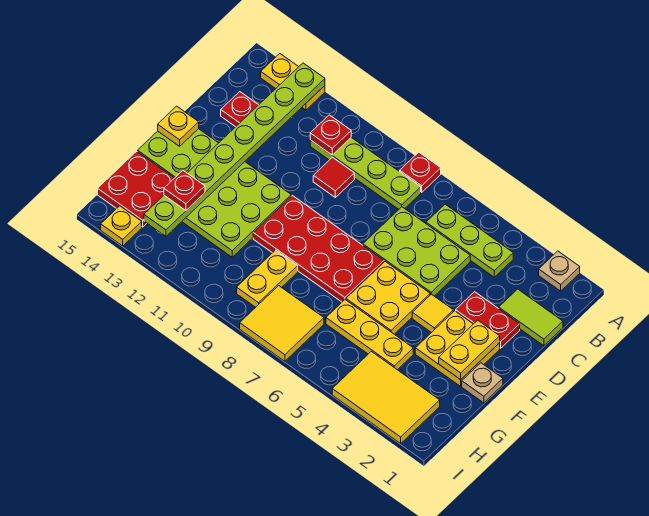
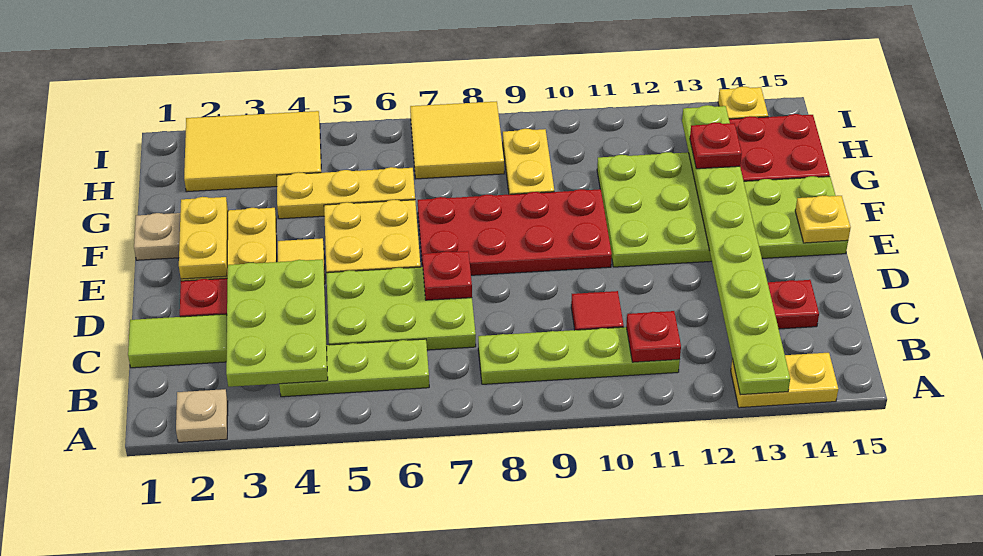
red 1x1 plate [400,152,441,192] -> red 1x1 plate moved to [422,251,472,300]
none -> lime 2x3 plate [226,259,328,387]

